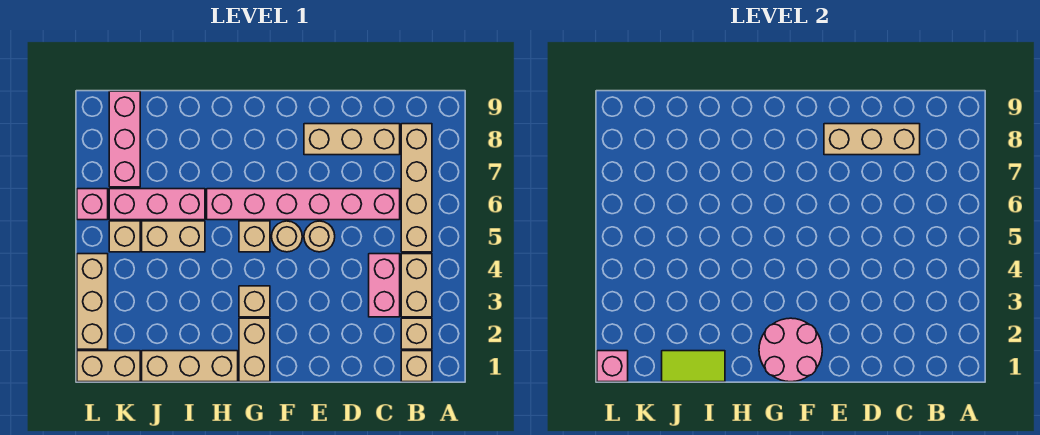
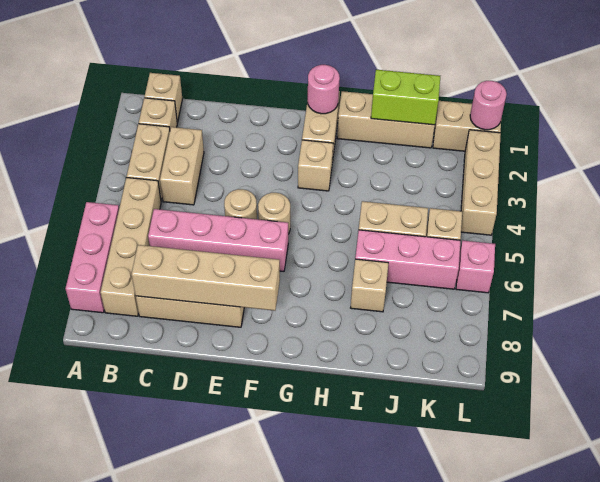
pink 1x2 brick [369,254,400,317] -> tan 1x2 brick [160,127,204,205]
pink 1x6 brick [207,189,400,220] -> pink 1x4 brick [148,209,288,271]
tan 1x3 brick [824,124,920,155] -> tan 1x4 brick [132,245,280,311]
pink 2x2 round brick [759,318,822,382] -> pink 1x1 round brick [308,65,340,114]
tan 1x1 brick [239,221,270,252] -> tan 1x1 brick moved to [351,259,388,312]
lime 1x2 tile [662,351,725,382] -> lime 1x2 brick [371,70,440,125]
pink 1x3 brick [109,91,140,187] -> pink 1x3 brick moved to [66,202,119,313]
pink 1x1 brick [597,351,628,382] -> pink 1x1 round brick [470,81,507,130]

